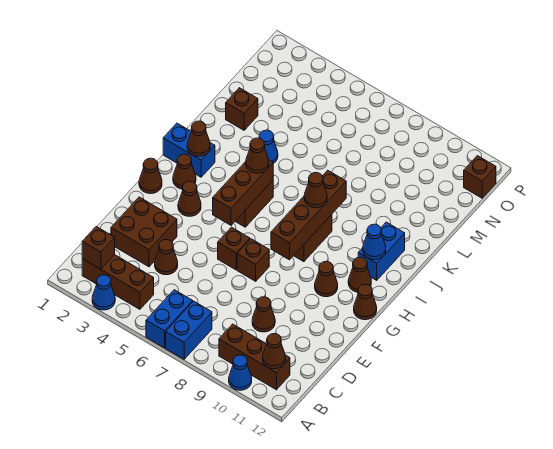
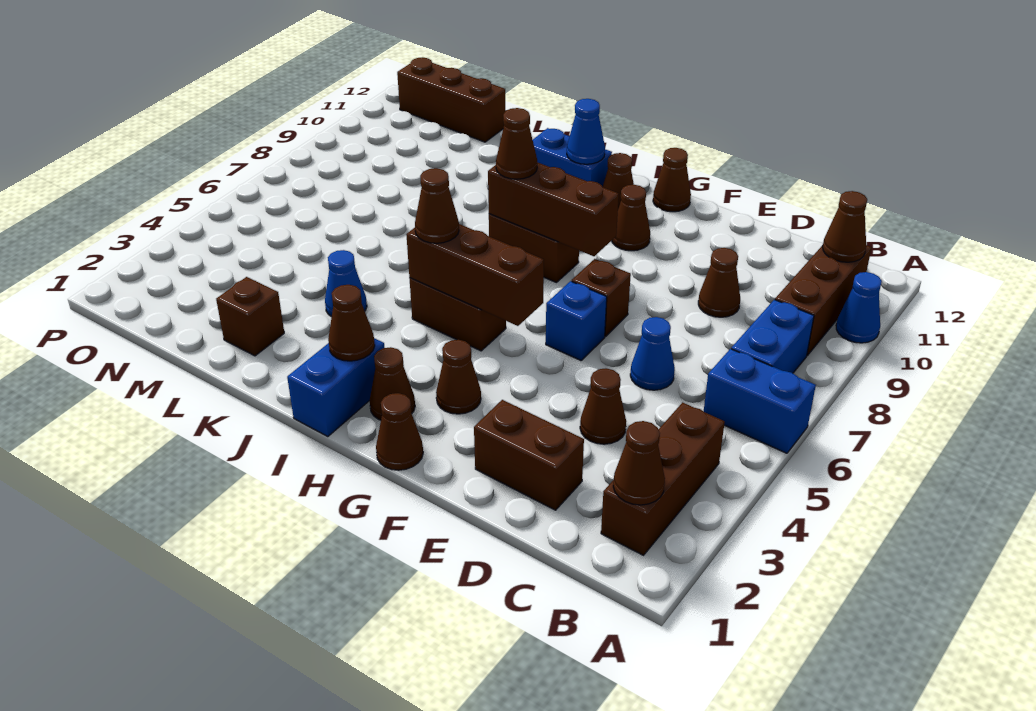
blue 1x1 cone [92,275,115,310] -> blue 1x1 cone moved to [630,317,675,390]
blue 1x2 brick [166,301,212,359] -> blue 1x2 brick turned to [731,300,814,373]
brown 1x1 brick [82,227,115,269] -> brown 1x1 cone [613,421,665,505]
brown 2x2 brick [111,197,177,267] -> brown 1x2 brick [474,400,584,510]
brown 1x1 brick [218,227,250,270] -> blue 1x1 brick [546,281,607,360]
brown 1x4 brick [271,170,346,260] -> brown 1x3 brick [488,162,619,256]
brown 1x1 brick [464,156,496,198] -> brown 1x3 brick [397,57,505,142]

